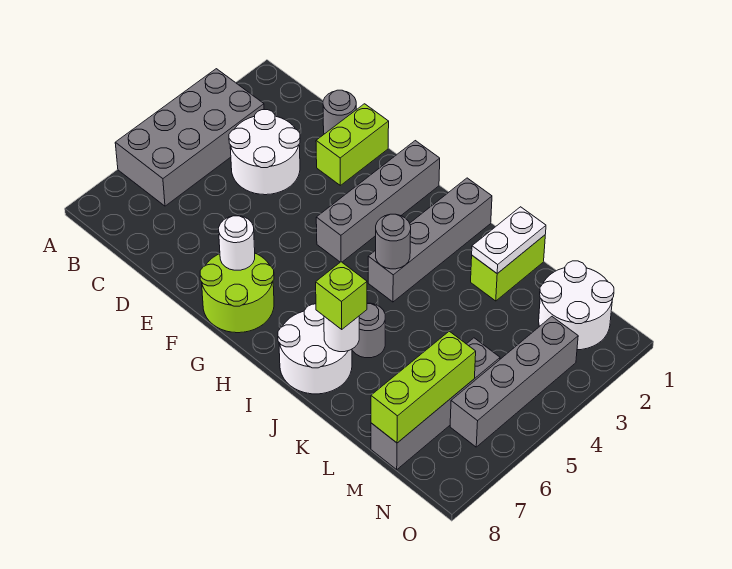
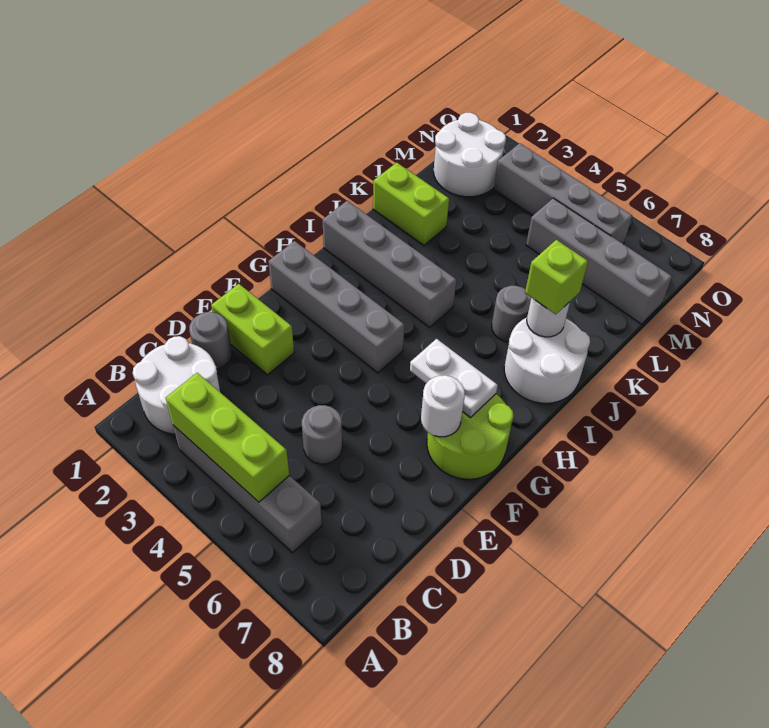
grey 2x4 brick [115,69,264,206] -> grey 1x4 brick [173,425,322,553]
white 2x2 round brick [229,110,300,195] -> white 2x2 round brick moved to [133,336,220,434]
grey 1x1 round brick [376,214,411,269] -> grey 1x1 round brick moved to [302,405,342,464]
white 1x2 plate [472,207,546,274] -> white 1x2 plate moved to [410,339,498,418]
lime 1x3 brick [371,331,476,443] -> lime 1x3 brick moved to [166,373,289,502]

